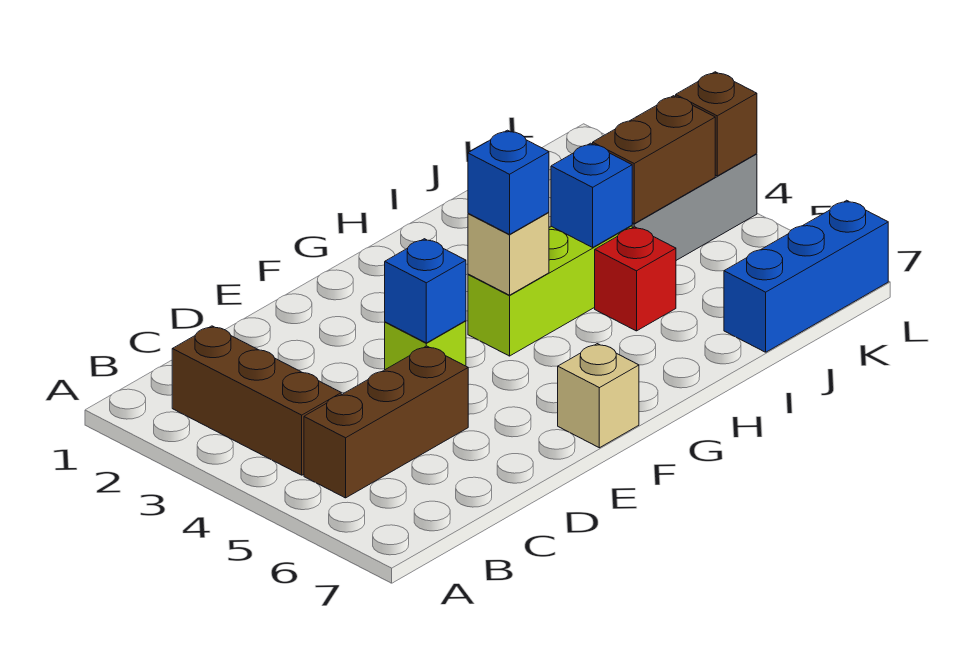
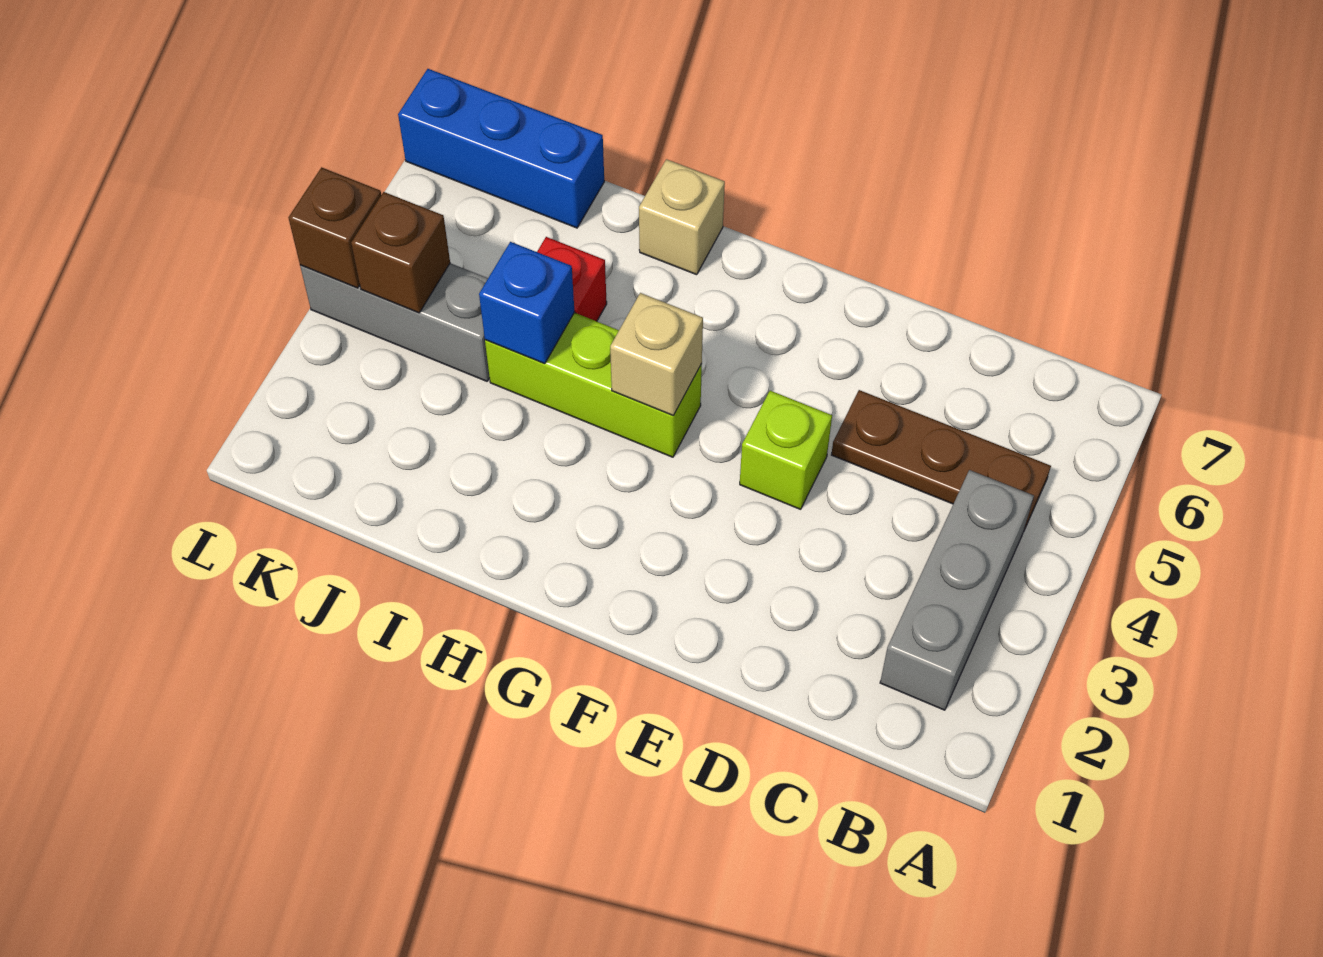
brown 1x3 brick [172,326,341,475] -> grey 1x3 brick [880,470,1034,710]
brown 1x3 brick [304,346,468,498] -> brown 1x3 plate [831,390,1051,530]
blue 1x1 brick [385,239,466,343] -> none
tan 1x1 brick [558,344,639,448] -> tan 1x1 brick moved to [639,159,725,275]
blue 1x1 brick [468,130,549,234] -> none
brown 1x2 brick [593,96,715,224] -> brown 1x1 brick [351,192,450,313]

